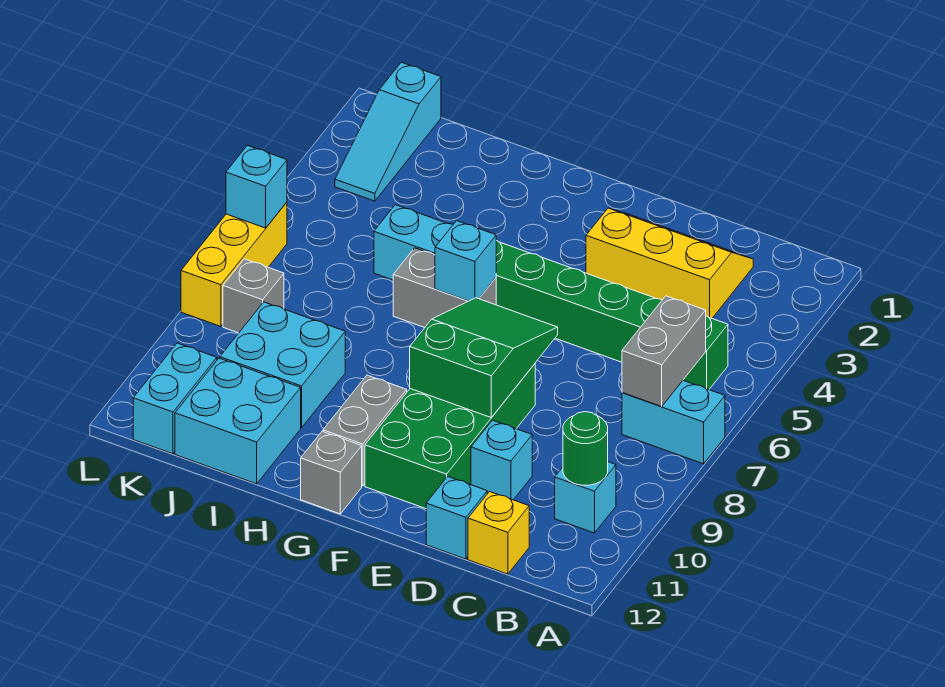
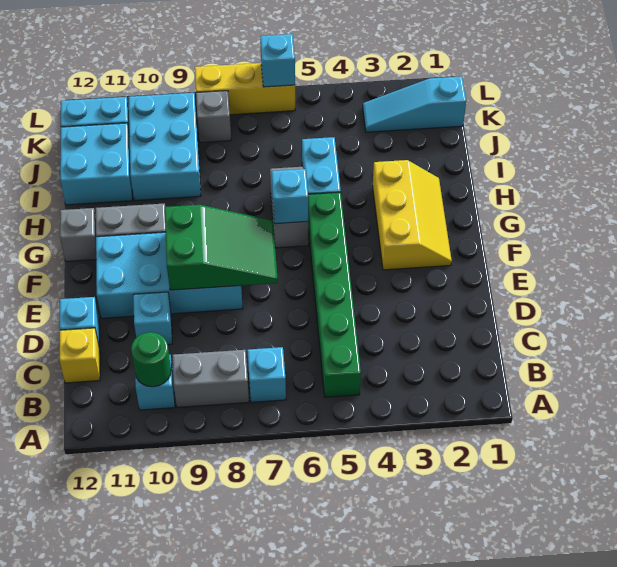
cyan 1x2 brick [622,381,725,464] -> cyan 1x1 brick [247,347,286,402]
grey 1x2 brick [622,296,706,406] -> grey 1x2 brick moved to [172,350,249,407]
yellow 2x3 slope [586,208,753,318] -> yellow 2x3 slope moved to [373,160,452,270]
green 2x4 brick [365,364,535,509] -> cyan 2x4 brick [96,232,243,318]
cyan 2x2 brick [220,302,345,428] -> cyan 2x3 brick [129,93,201,201]

